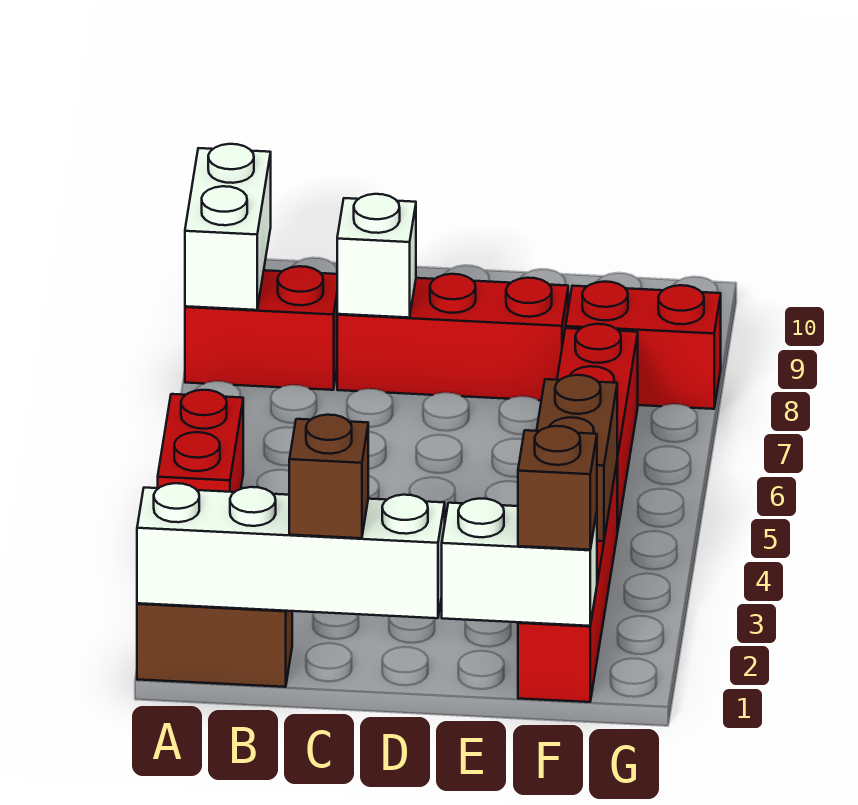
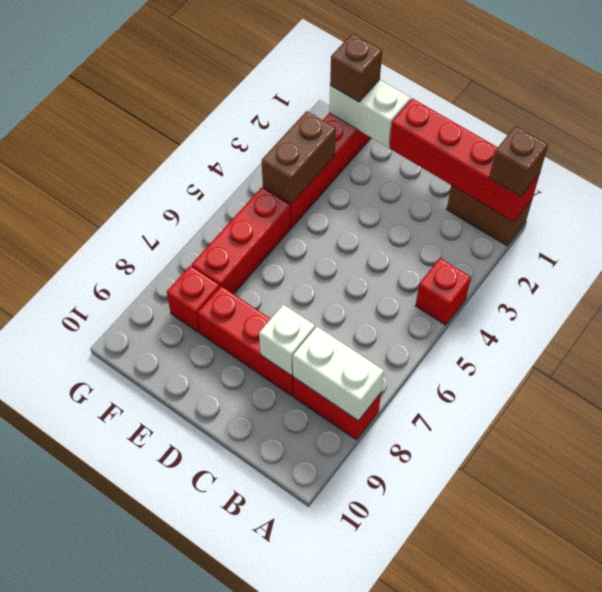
white 1x4 brick [137,483,445,618] -> red 1x4 brick [389,99,540,222]
red 1x2 brick [158,390,243,492] -> red 1x1 brick [415,258,471,325]
white 1x2 brick [185,144,271,310] -> white 1x2 brick turned to [293,327,384,421]
brown 1x1 brick [289,415,368,538] -> brown 1x1 brick moved to [489,126,548,197]
red 1x2 brick [566,282,721,409] -> red 1x1 brick [167,266,220,333]

